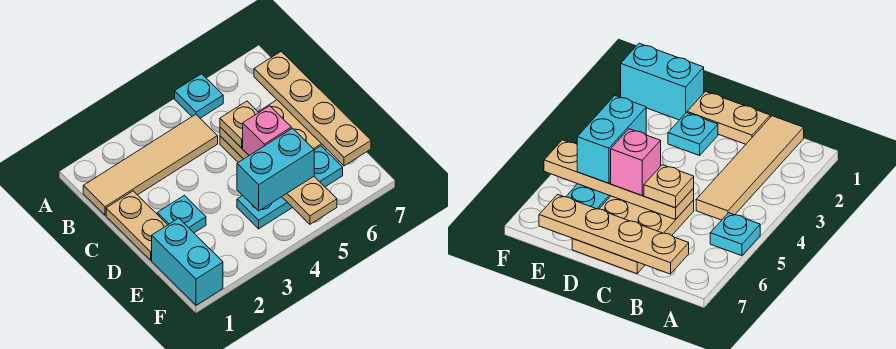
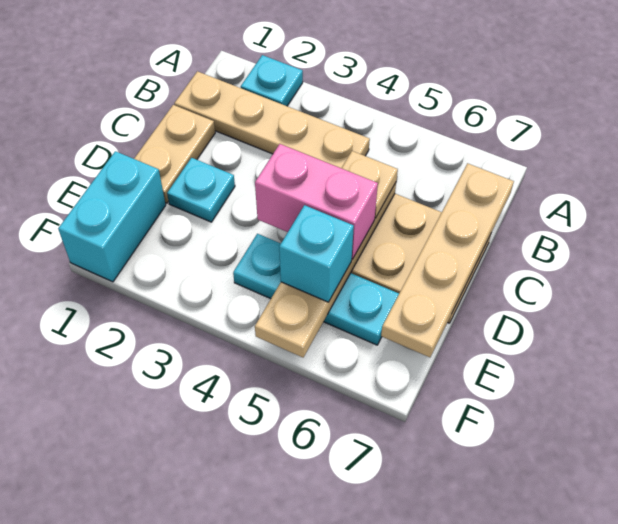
cyan 1x1 plate [175,74,223,118] -> cyan 1x1 plate moved to [241,55,303,106]
tan 1x4 tile [83,114,218,215] -> tan 1x4 plate [174,71,370,168]
pink 1x1 brick [243,106,291,155] -> pink 1x2 brick [255,144,378,259]
cyan 1x2 brick [237,128,314,211] -> cyan 1x1 brick [279,205,354,302]

